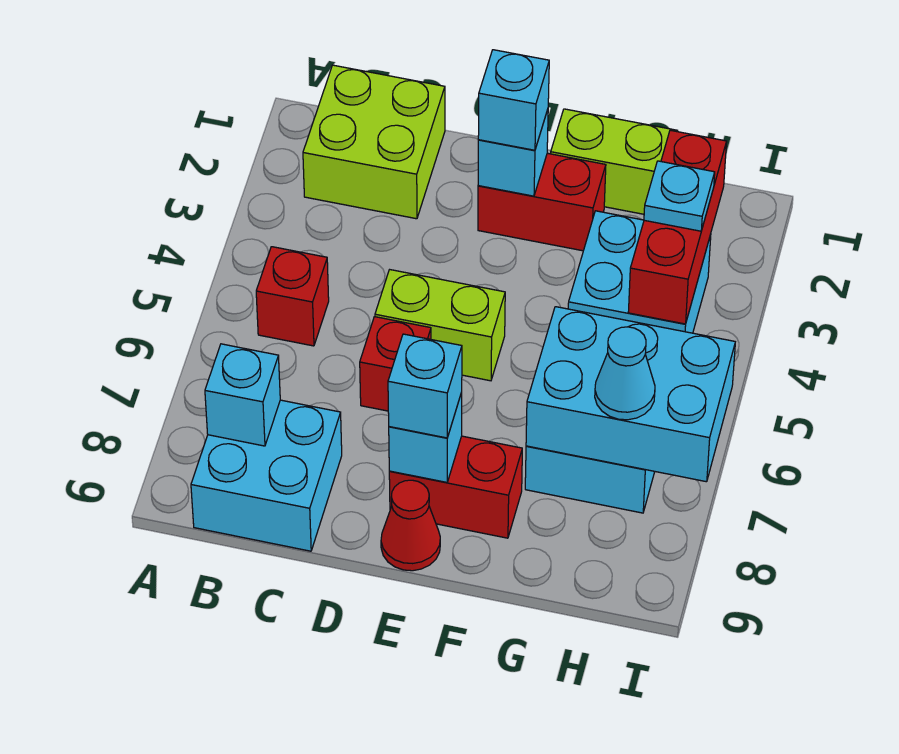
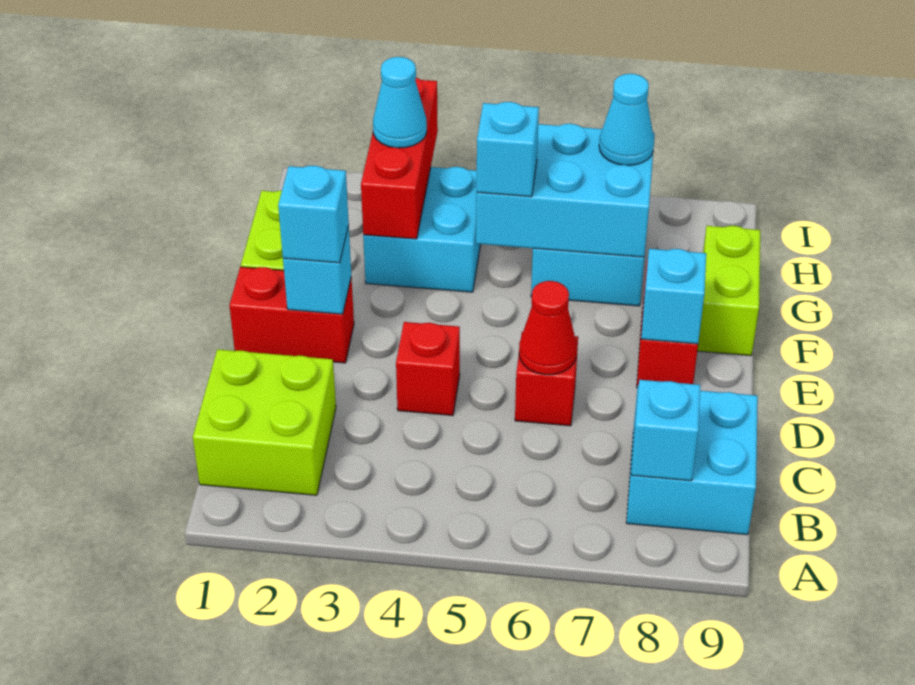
red 1x1 brick [256,247,329,346] -> red 1x1 brick moved to [396,322,460,416]
lime 1x2 brick [375,270,505,381] -> lime 1x2 brick moved to [697,226,760,356]
red 1x2 brick [478,153,606,251] -> red 1x2 brick turned to [229,267,354,363]
cyan 1x1 brick [388,334,462,438] -> cyan 1x1 brick moved to [477,102,539,197]
red 1x1 cone [381,480,440,571] -> red 1x1 cone moved to [519,281,577,375]
cyan 2x3 brick [526,307,735,482] -> cyan 2x3 brick turned to [476,124,655,257]
red 1x3 brick [628,130,727,324] -> red 1x3 brick turned to [361,78,438,239]
cyan 1x1 plate [644,161,715,231] -> cyan 1x1 cone [373,57,427,148]

